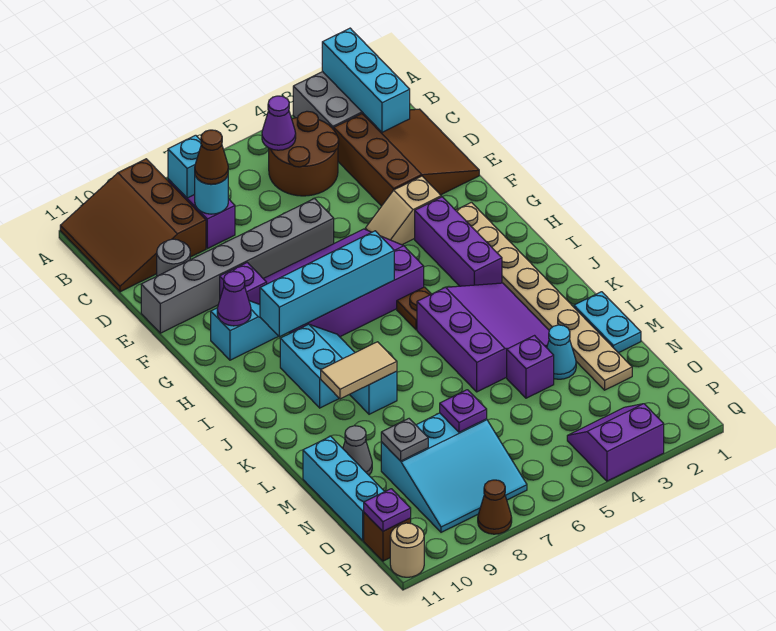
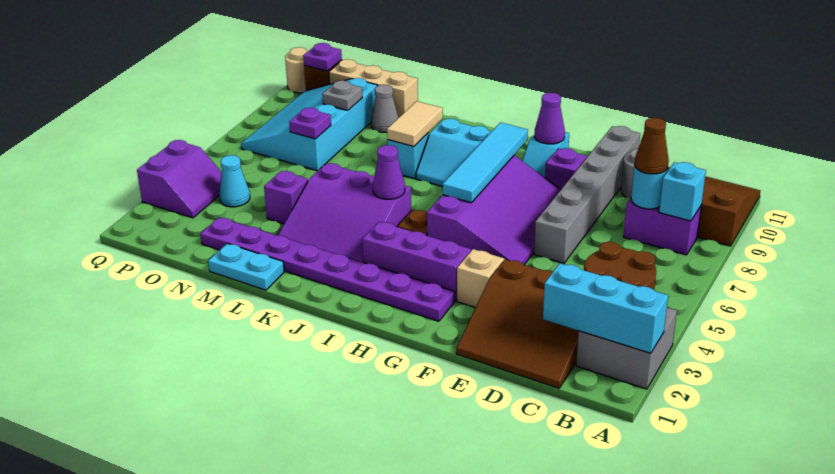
purple 1x1 cone [262,96,296,150] -> purple 1x1 cone moved to [373,145,405,199]
tan 1x8 plate [456,202,632,390] -> purple 1x8 plate [200,217,455,321]
cyan 1x4 brick [260,231,394,337] -> cyan 1x4 tile [443,123,528,203]
cyan 1x1 cone [547,325,576,379] -> cyan 1x1 cone moved to [219,155,250,207]
cyan 1x3 brick [303,436,385,540] -> tan 1x3 brick [329,59,418,118]
cyan 3x3 slope [381,413,527,532] -> cyan 3x4 slope [241,78,377,171]
brown 1x1 cone [478,480,512,534] -> none

